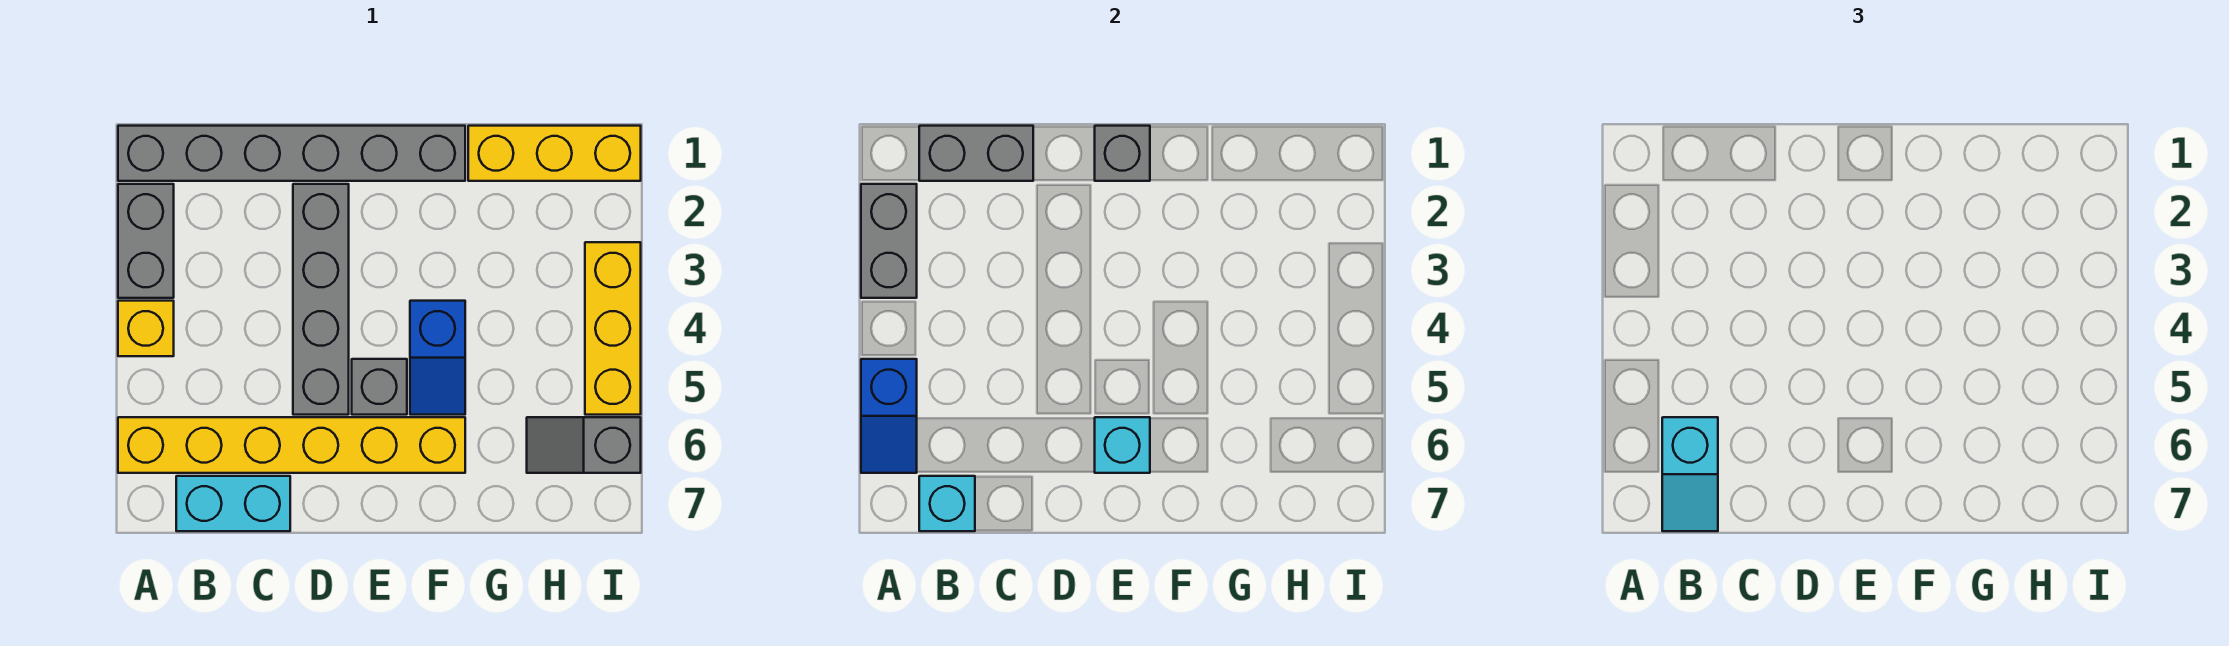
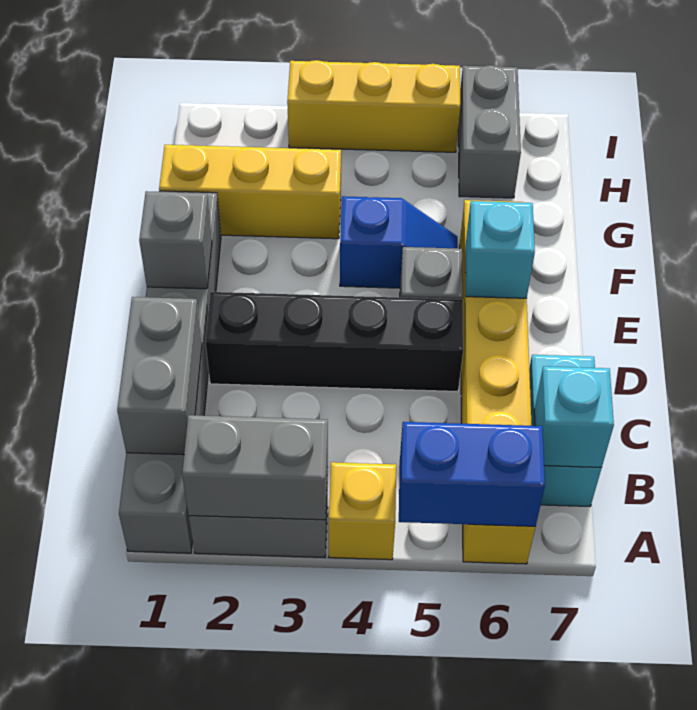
blue 1x2 slope [861,359,917,473] -> blue 1x2 brick [399,422,545,526]
cyan 1x2 slope [1662,417,1718,531] -> none
grey 1x4 brick [293,184,349,415] -> black 1x4 brick [205,292,463,392]
yellow 1x3 brick [468,126,641,181] -> yellow 1x3 brick turned to [159,145,341,239]
grey 1x2 slope [527,417,641,473] -> grey 1x2 brick [458,65,521,198]

